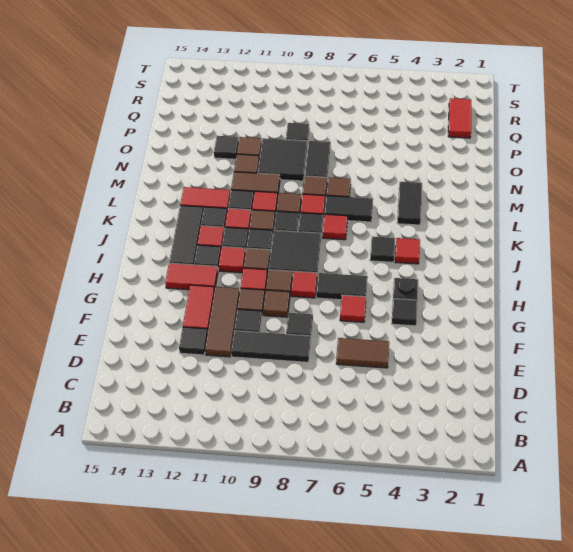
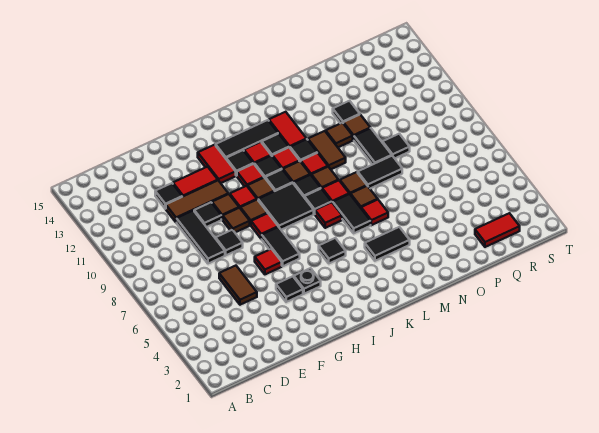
red 1x1 tile [395,238,420,264] -> red 1x1 tile moved to [361,200,388,225]
black 2x2 tile [257,138,308,181] -> black 1x2 tile [354,128,392,165]

